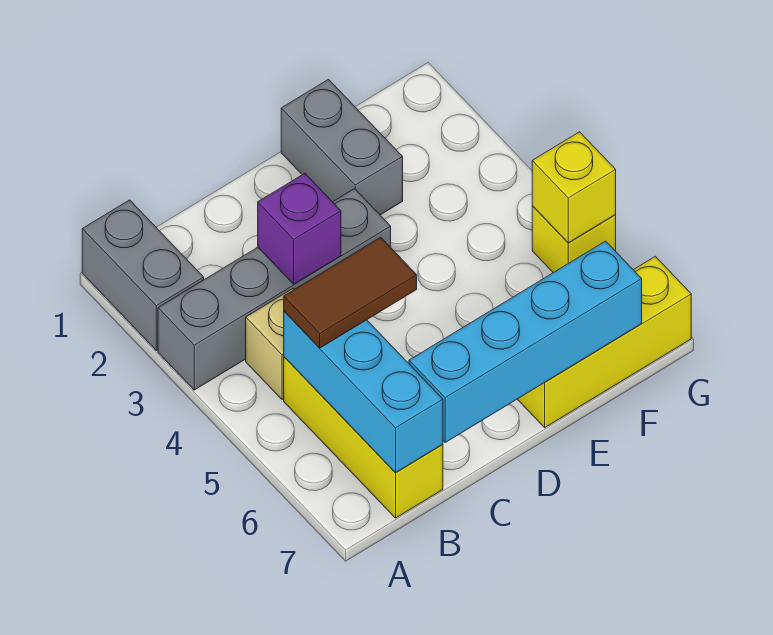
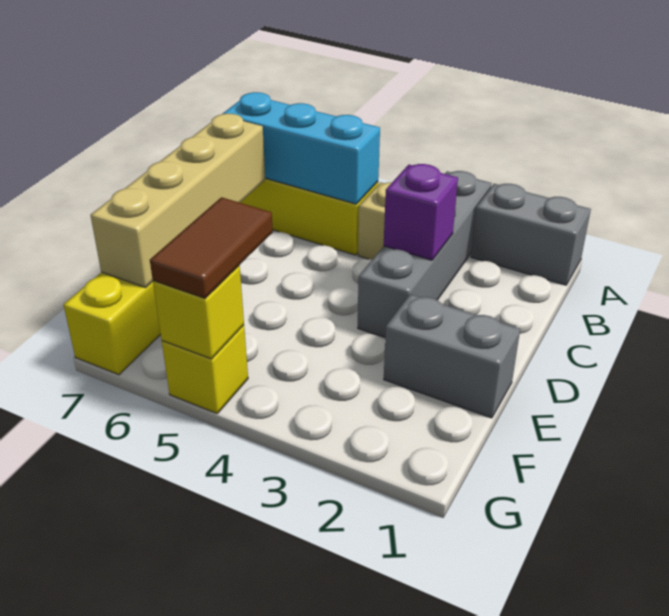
brown 1x2 tile [284,237,417,348] -> brown 1x2 tile moved to [150,197,273,298]
cyan 1x4 brick [409,241,642,442] -> tan 1x4 brick [90,114,265,287]

